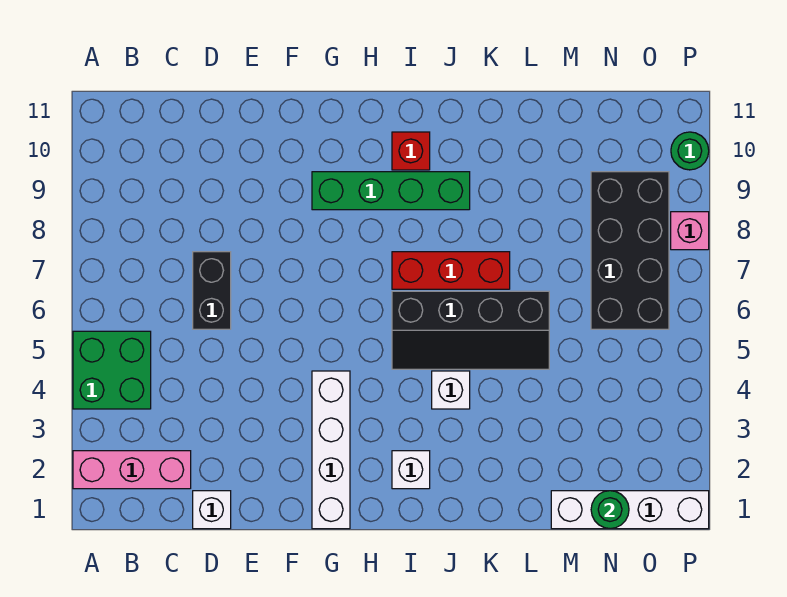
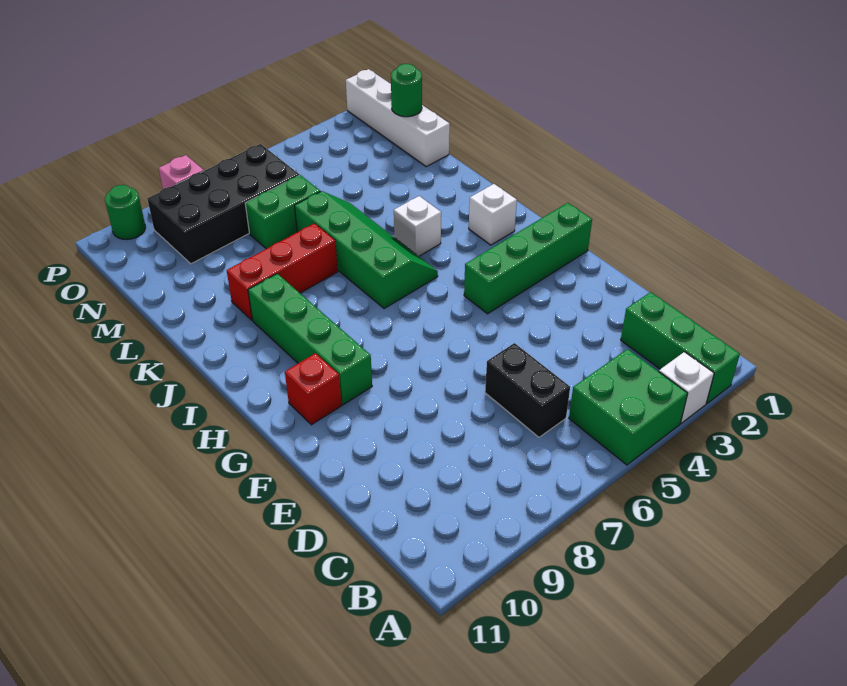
pink 1x3 brick [73,451,191,489] -> green 1x3 brick [621,292,740,403]
white 1x1 brick [193,491,231,529] -> white 1x1 brick moved to [659,352,714,423]
black 1x2 brick [193,252,231,329] -> black 1x2 brick turned to [485,343,570,437]
white 1x4 brick [312,371,350,529] -> green 1x4 brick [464,203,592,314]
black 2x4 slope [392,291,549,369] -> green 2x4 slope [295,191,438,309]
red 1x3 brick [392,252,510,289] -> red 1x3 brick turned to [227,223,338,320]
red 1x1 brick [392,132,430,170] -> red 1x1 brick moved to [285,353,341,425]
none -> green 1x2 brick [245,175,320,249]

